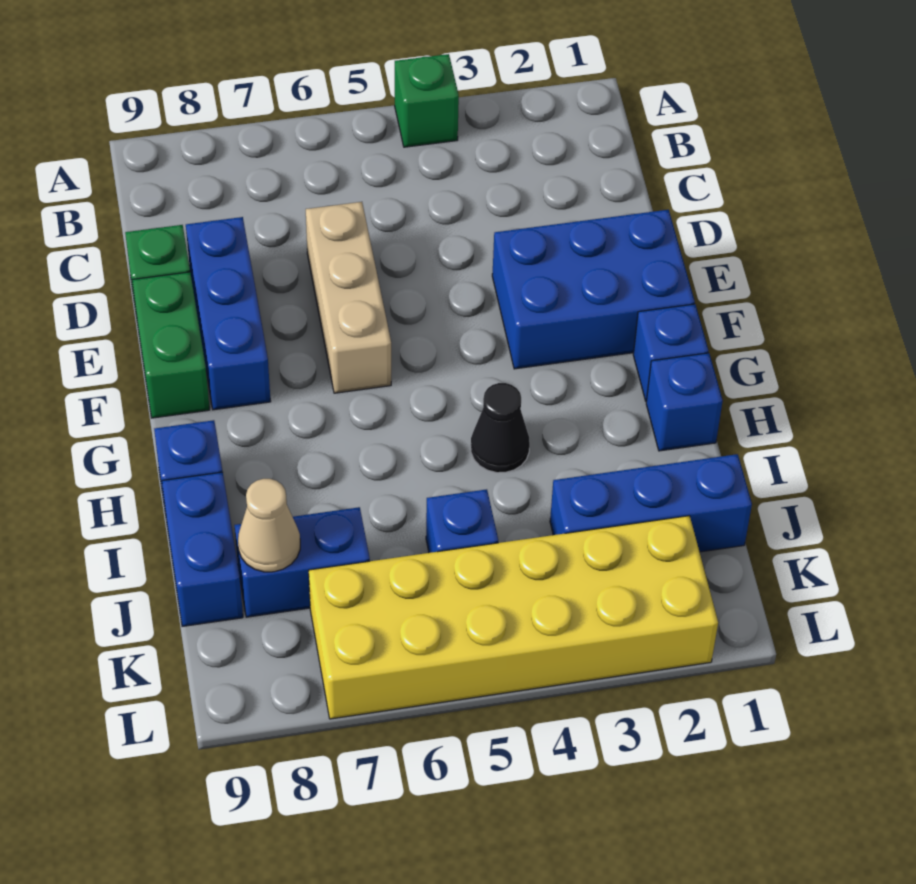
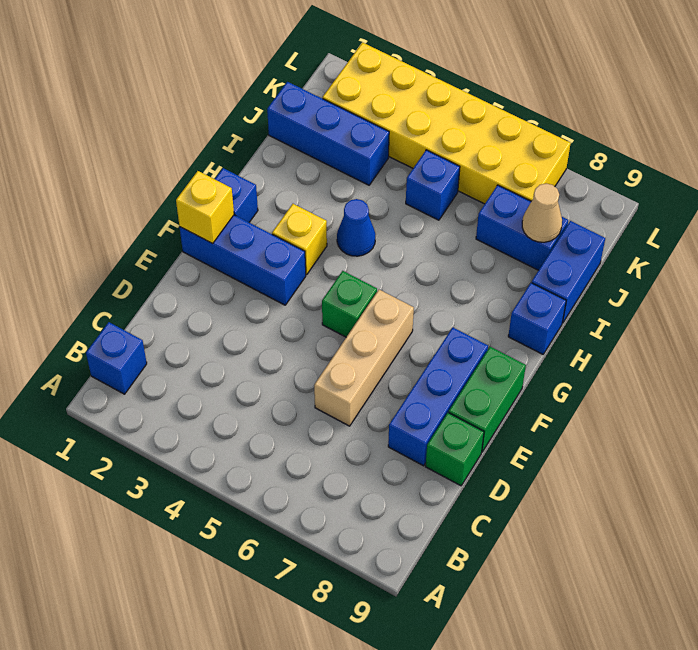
green 1x1 brick [395,54,459,147] -> green 1x1 brick moved to [322,271,377,337]
blue 2x3 brick [492,210,695,369] -> blue 1x3 brick [180,215,306,305]
none -> yellow 1x1 brick [176,171,234,243]
none -> yellow 1x1 brick [272,204,327,274]
blue 1x1 brick [646,353,723,451] -> blue 1x1 brick moved to [86,322,147,394]
black 1x1 cone [471,383,530,473] -> blue 1x1 cone [337,199,375,256]

